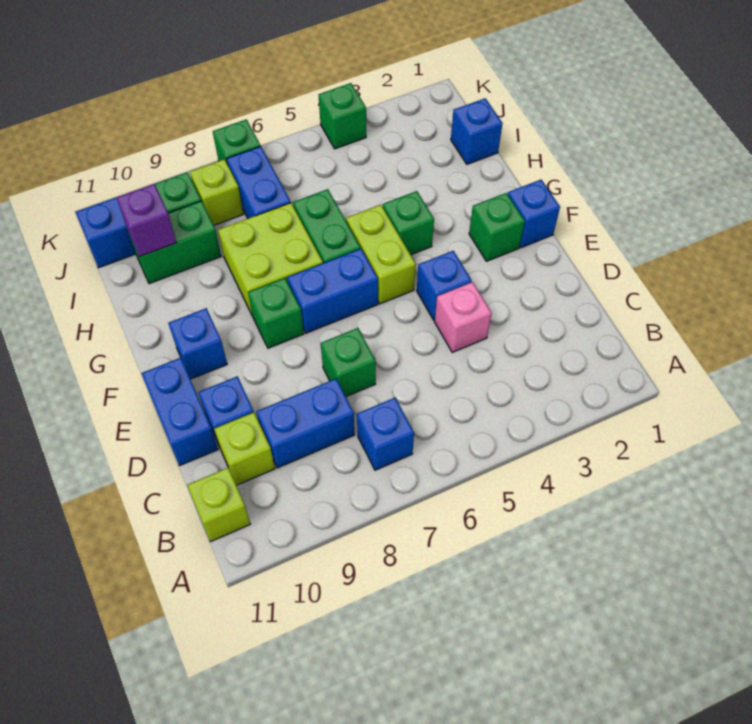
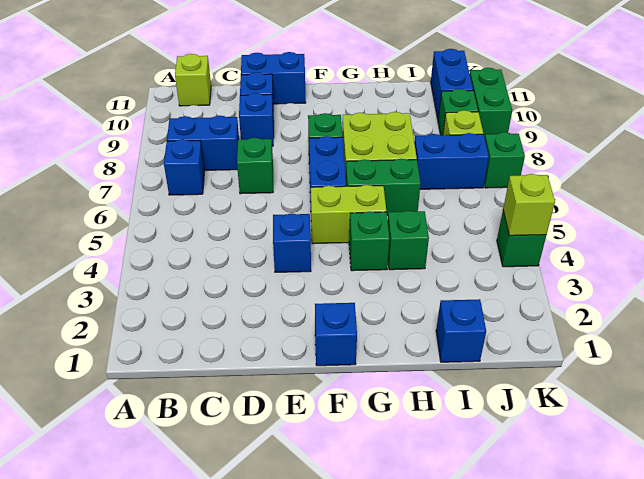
blue 1x2 brick [256,379,355,468] -> blue 1x2 brick turned to [167,116,239,170]
lime 1x1 brick [214,412,275,485] -> lime 1x1 brick moved to [503,174,555,236]
pink 1x1 brick [435,282,491,352] -> none
green 1x1 brick [469,193,525,261] -> green 1x1 brick moved to [388,211,429,270]
blue 1x1 brick [168,308,227,379] -> blue 1x1 brick moved to [239,93,274,146]
green 1x2 brick [129,201,221,284] -> green 1x2 brick moved to [470,68,512,138]
purple 1x1 brick [116,184,177,257] -> none

